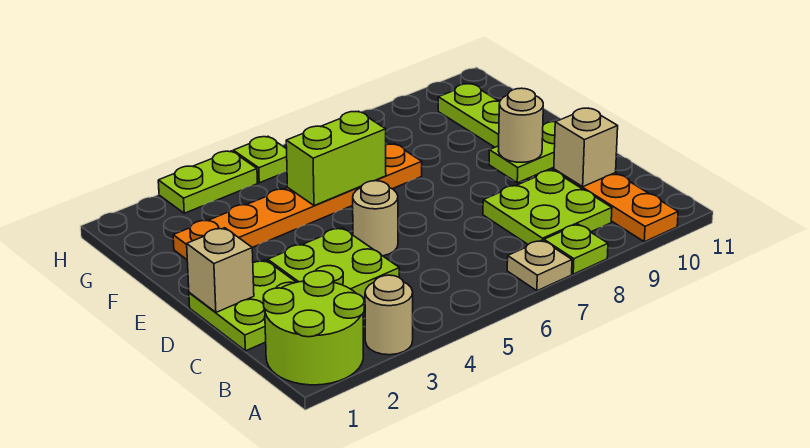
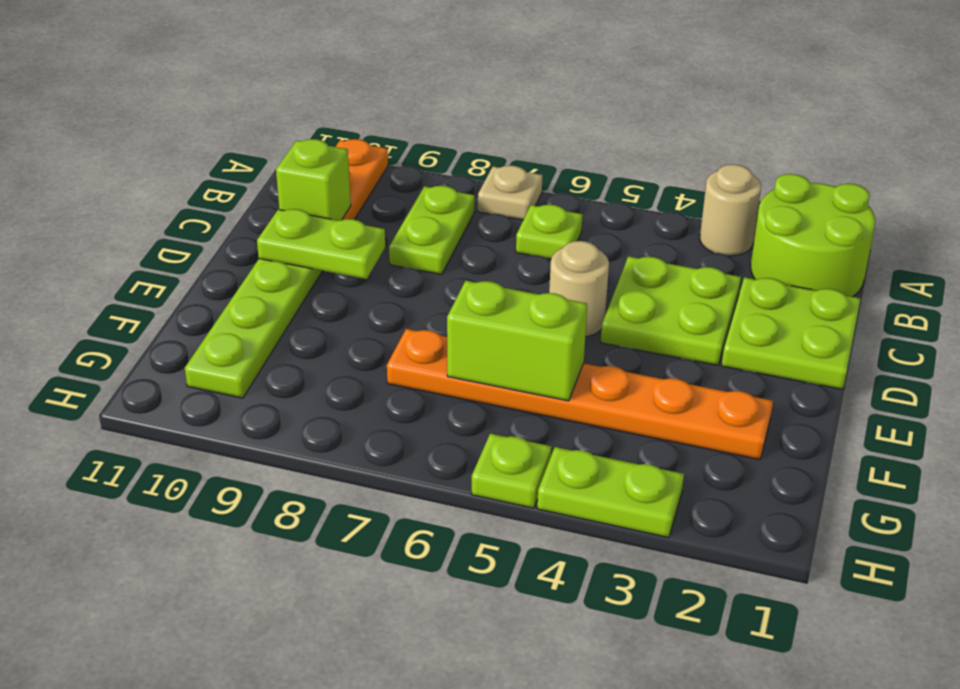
lime 1x1 plate [544,224,608,274] -> lime 1x1 plate moved to [516,205,583,259]
lime 2x2 plate [483,170,612,244] -> lime 1x2 plate [389,186,475,275]
tan 1x1 brick [554,108,618,187] -> lime 1x1 brick [276,139,351,221]
tan 1x1 brick [187,228,254,312] -> none
tan 1x1 round brick [498,88,543,162] -> none

